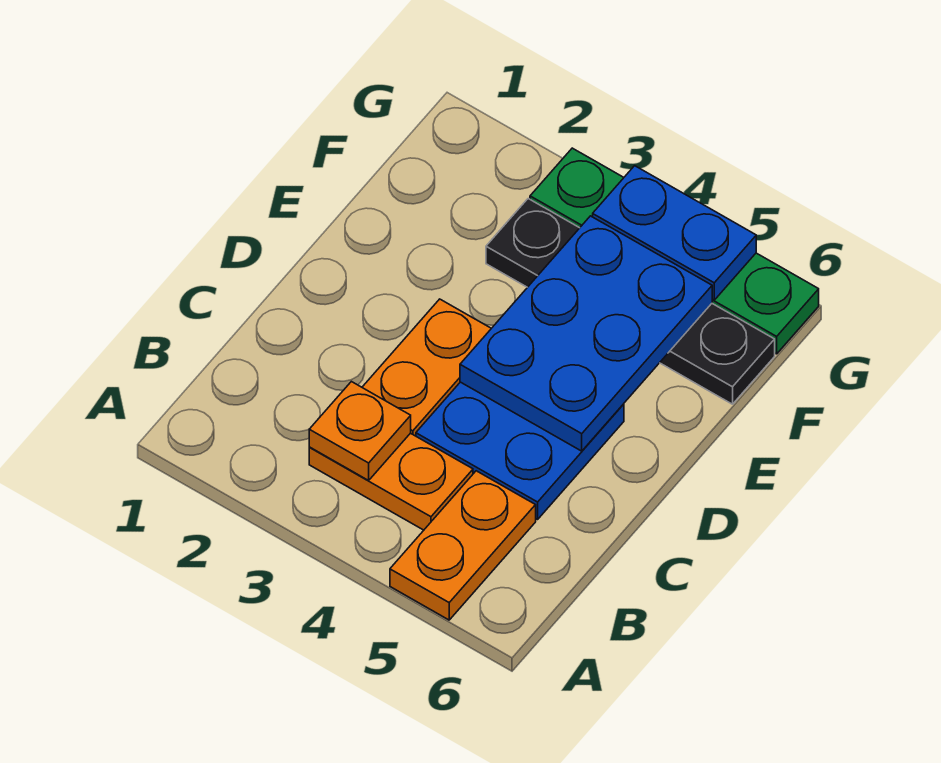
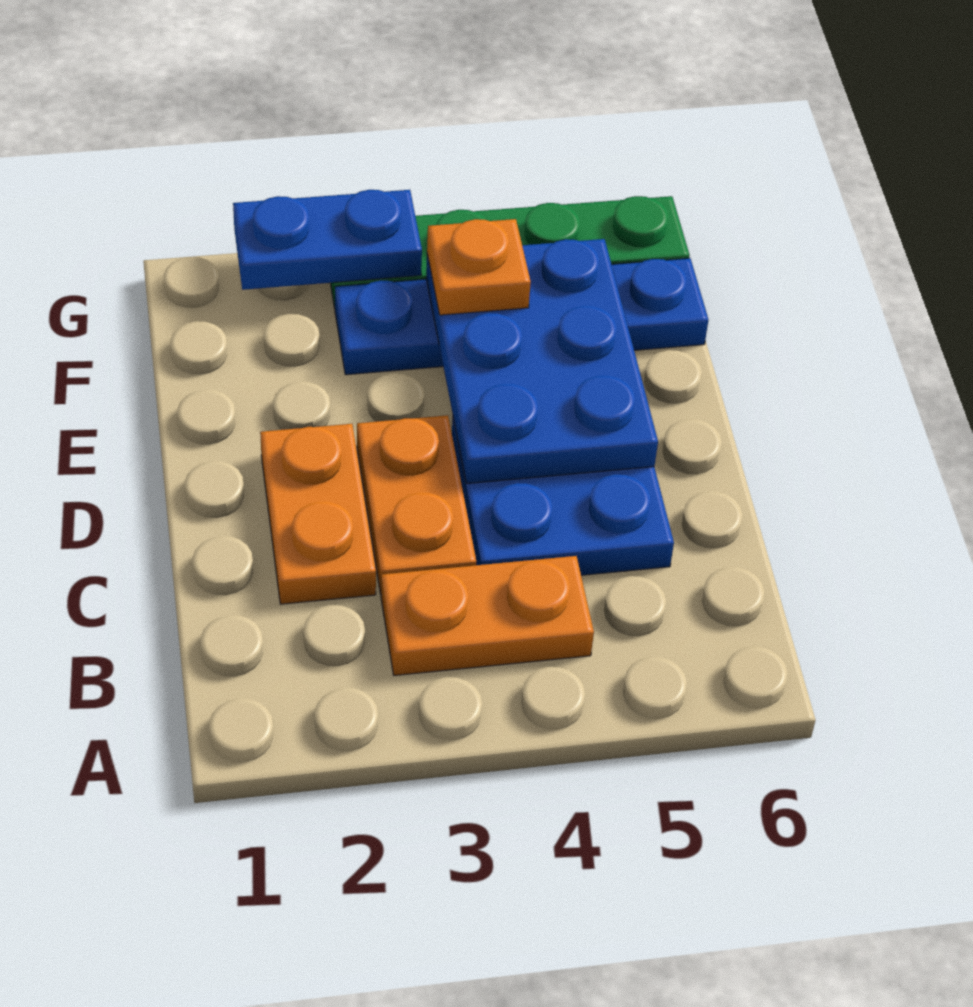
orange 1x2 plate [390,471,536,620] -> orange 1x2 plate moved to [260,424,376,604]
orange 1x1 plate [309,382,411,480] -> orange 1x1 plate moved to [427,219,531,315]
black 1x4 plate [486,199,775,404] -> blue 1x4 plate [335,258,708,375]
blue 1x2 plate [593,166,756,300] -> blue 1x2 plate moved to [233,190,422,290]

